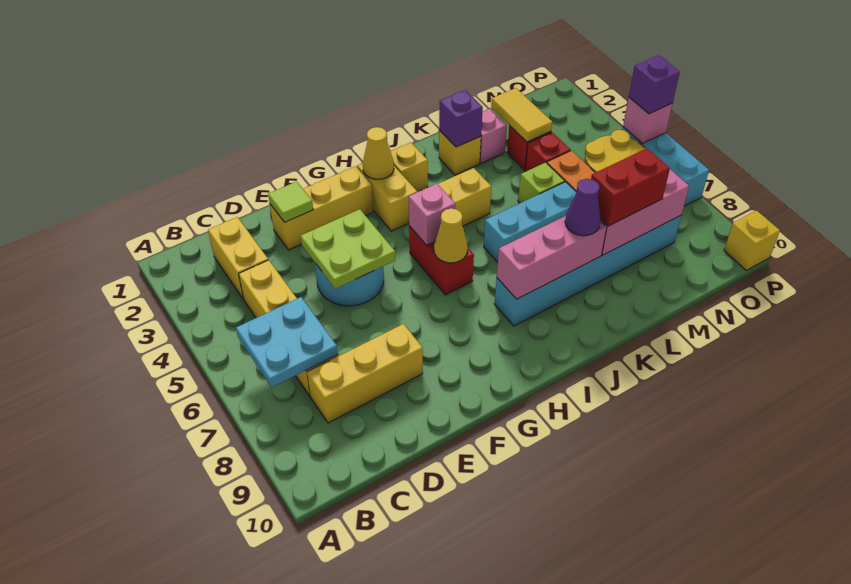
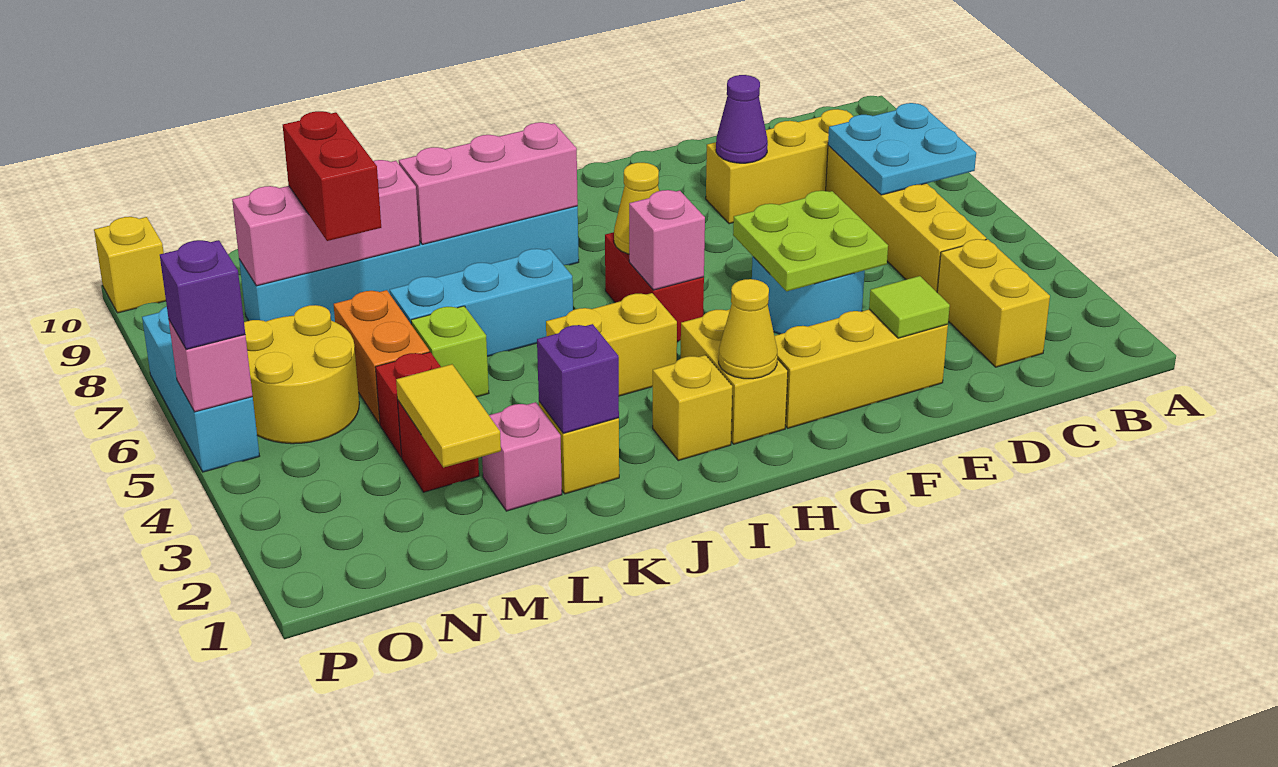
purple 1x1 cone [565,179,601,236] -> purple 1x1 cone moved to [716,75,768,163]
red 1x2 brick [591,148,670,226] -> red 1x2 brick turned to [283,111,381,241]

